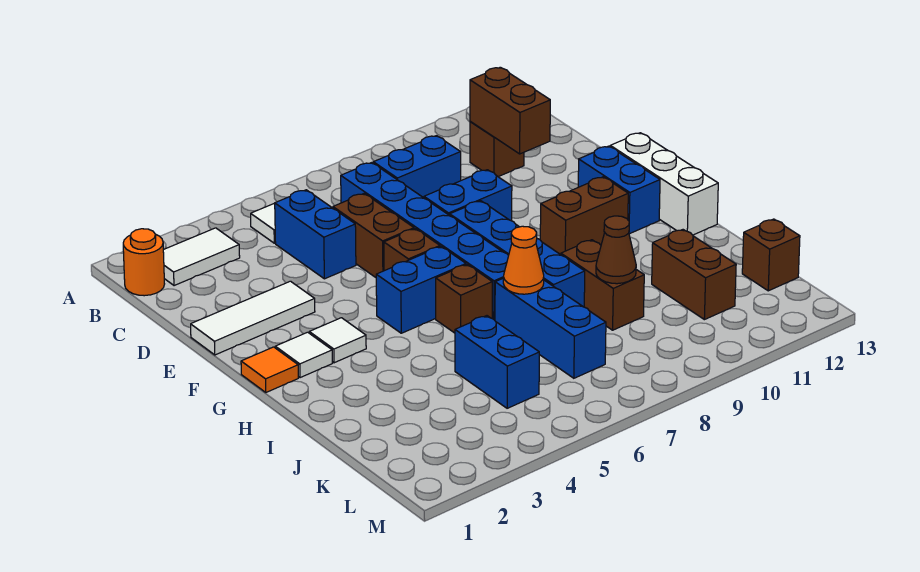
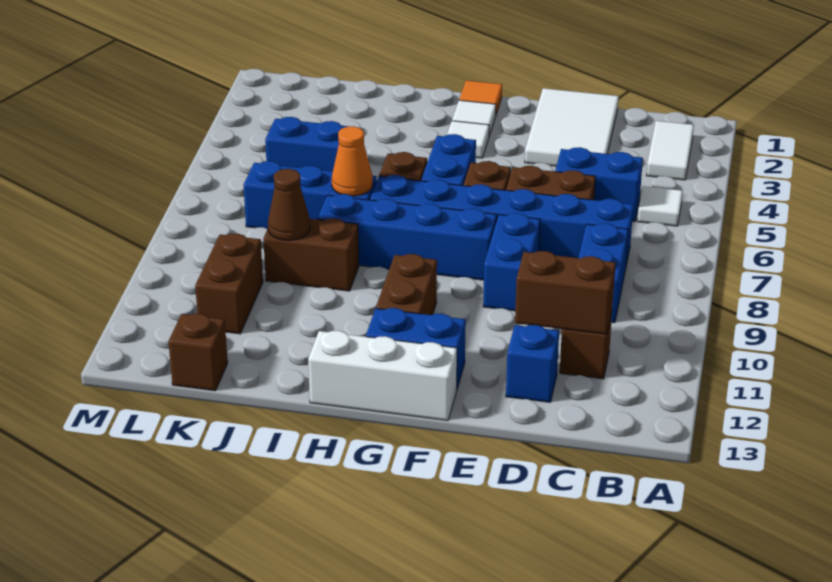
orange 1x1 round brick [123,229,164,296] -> none
none -> blue 1x1 brick [506,325,559,402]
white 1x3 tile [191,281,315,355] -> white 2x3 tile [525,88,619,166]
brown 1x2 brick [652,230,736,320] -> brown 1x2 brick turned to [195,234,263,334]

